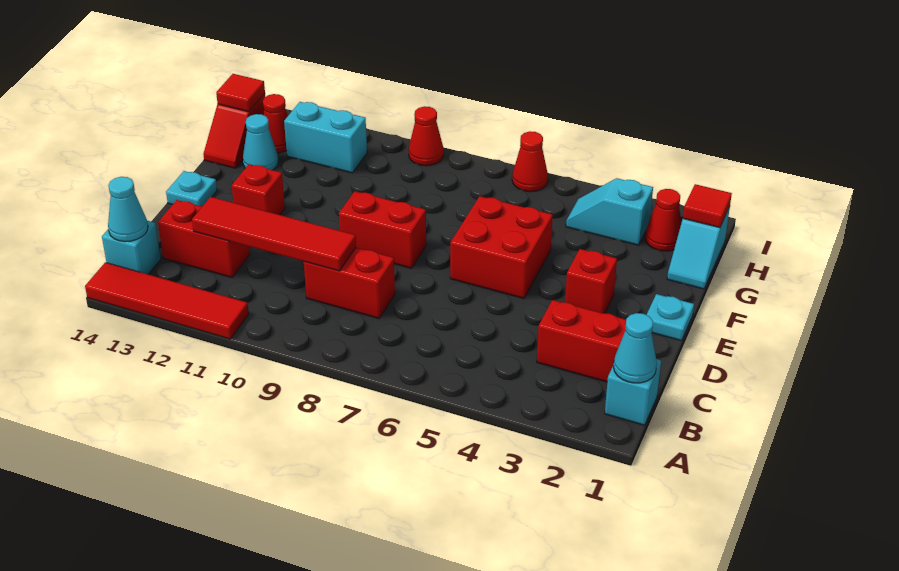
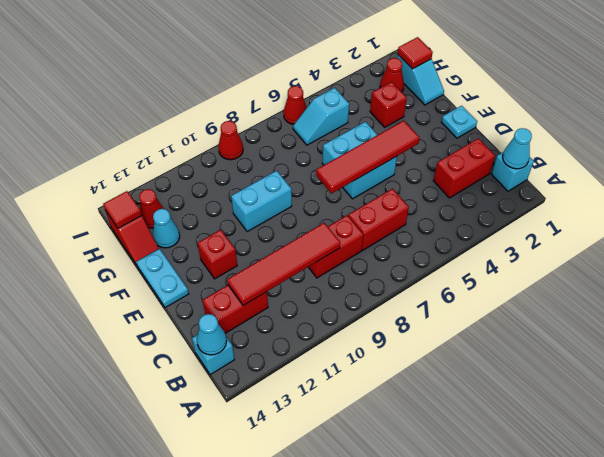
red 1x4 tile [85,262,249,339] -> red 1x4 tile moved to [316,121,420,193]
red 1x1 brick [565,249,617,313] -> red 1x1 brick moved to [370,82,407,127]
red 2x2 brick [450,196,553,298] -> cyan 2x2 brick [322,122,397,199]
red 1x2 brick [339,191,426,268] -> red 1x2 brick moved to [348,189,409,250]
cyan 1x1 plate [166,171,217,206] -> cyan 1x2 plate [136,249,189,308]
cyan 1x2 slope [566,178,653,245] -> cyan 1x2 slope moved to [293,88,349,145]
cyan 1x2 brick [284,102,367,173] -> cyan 1x2 brick moved to [231,171,292,232]

